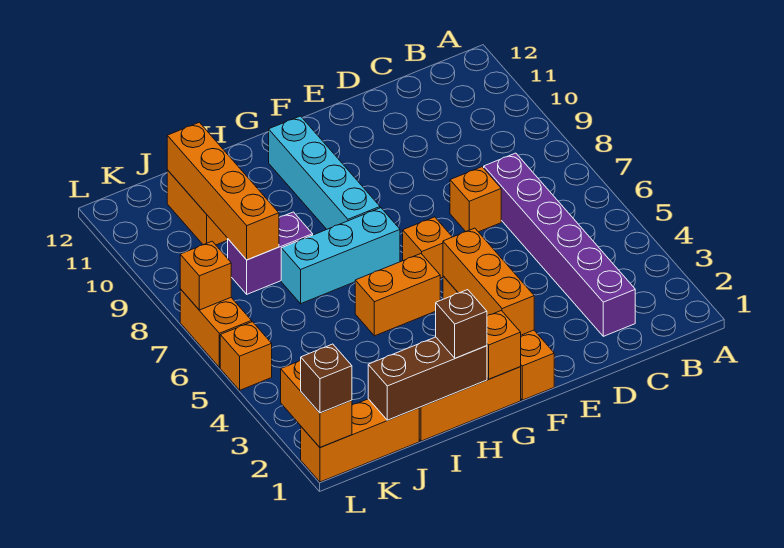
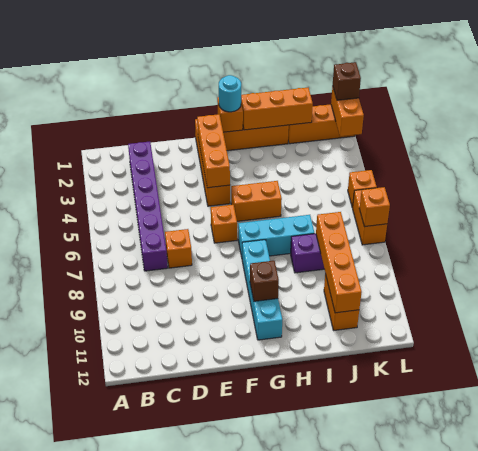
none -> cyan 1x1 round brick [219,75,241,112]
brown 1x3 brick [368,337,487,420] -> orange 1x3 brick [241,88,313,130]
brown 1x1 brick [436,290,487,358] -> brown 1x1 brick moved to [250,261,279,301]

